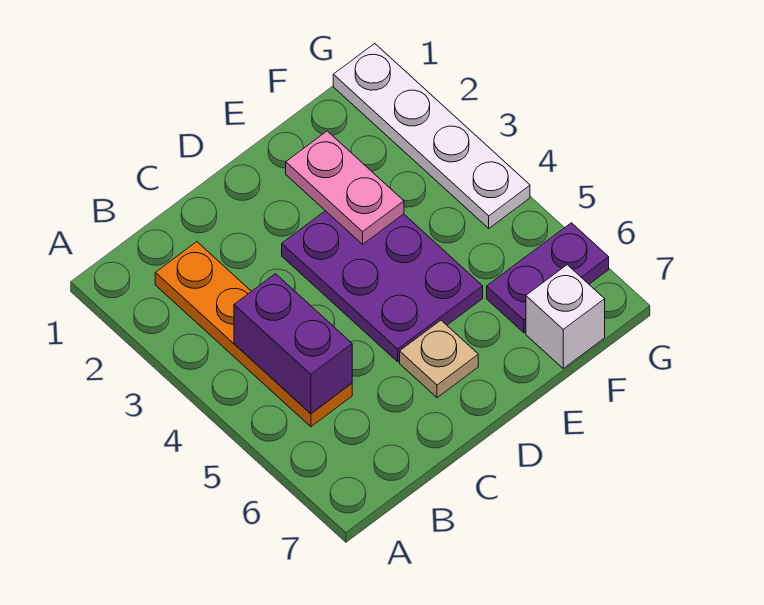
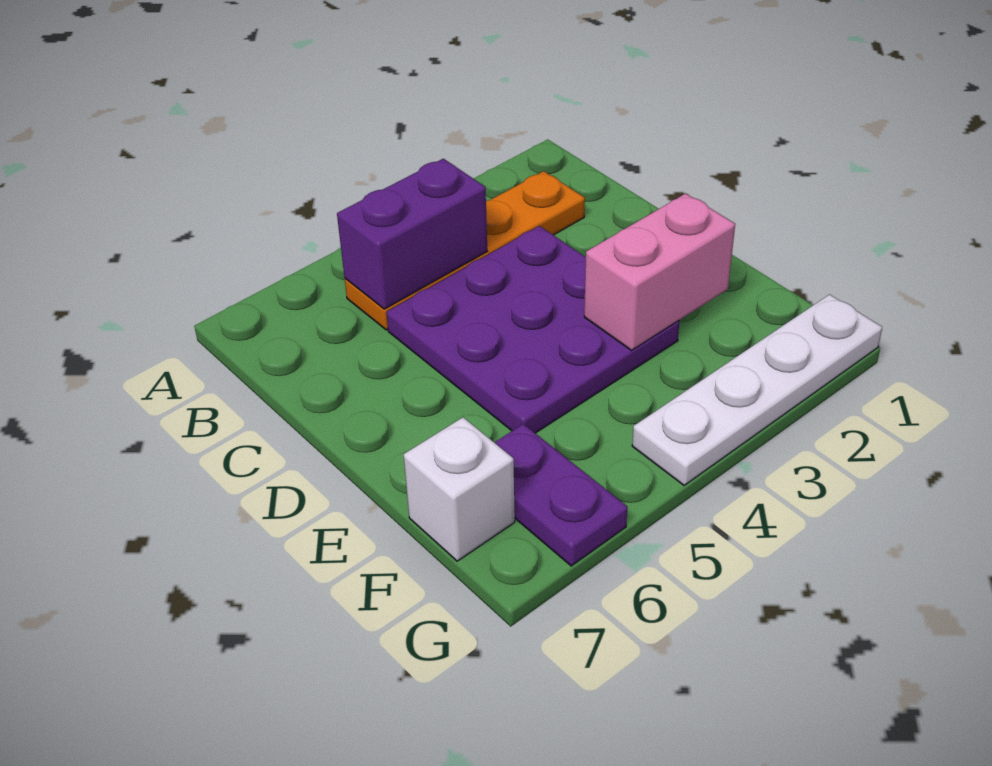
purple 2x3 plate [282,211,483,362] -> purple 3x3 plate [386,226,679,433]
tan 1x1 plate [400,320,478,398] -> none
pink 1x2 plate [286,131,404,244] -> pink 1x2 brick [584,193,735,350]

